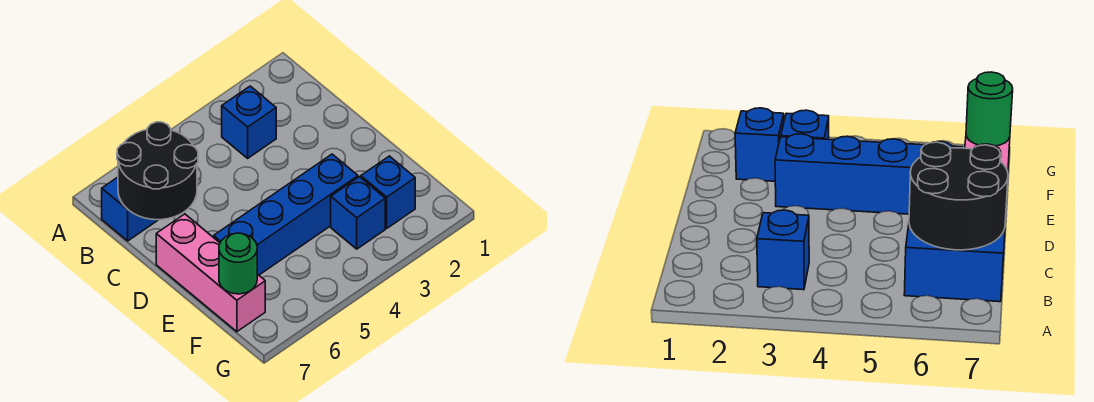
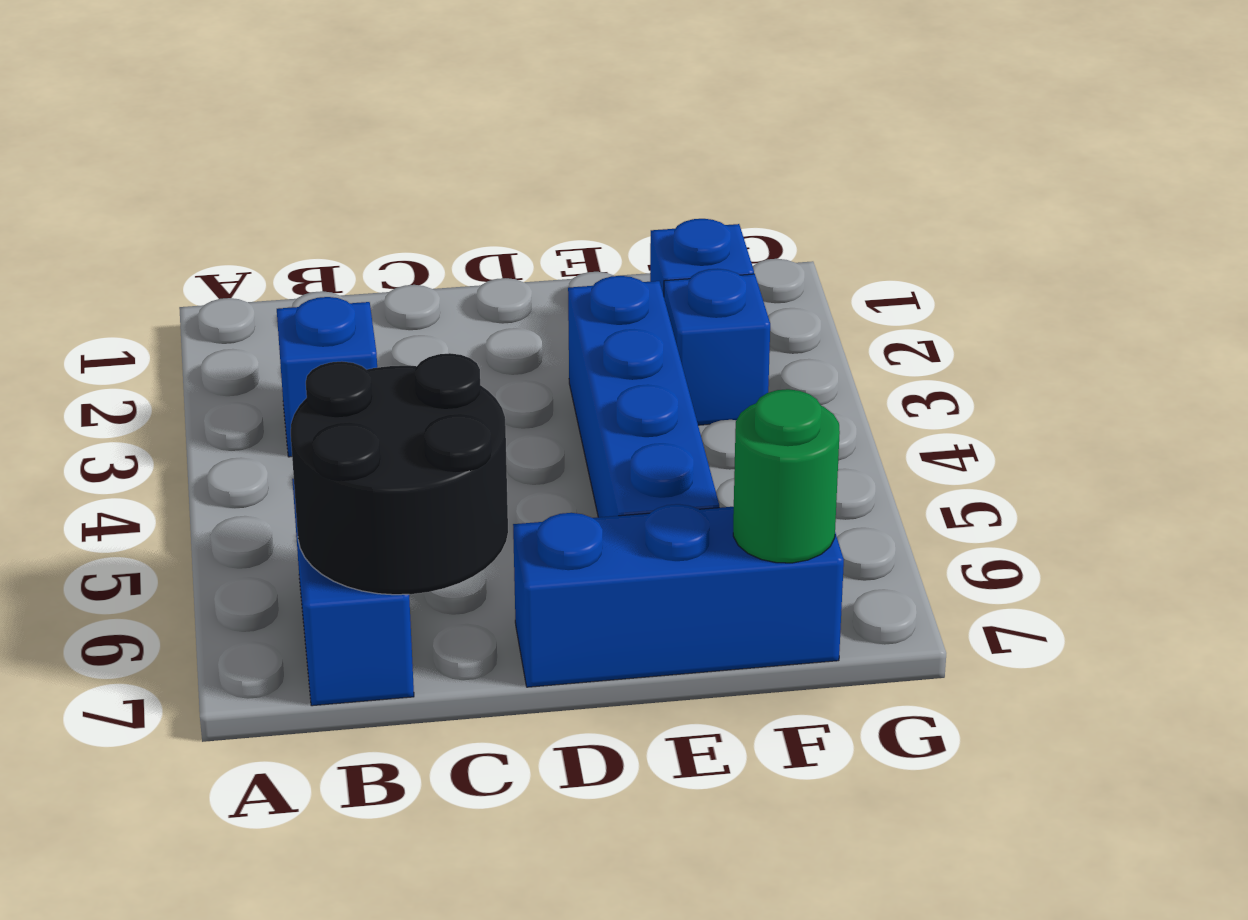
pink 1x3 brick [156,214,265,332] -> blue 1x3 brick [513,504,844,687]

